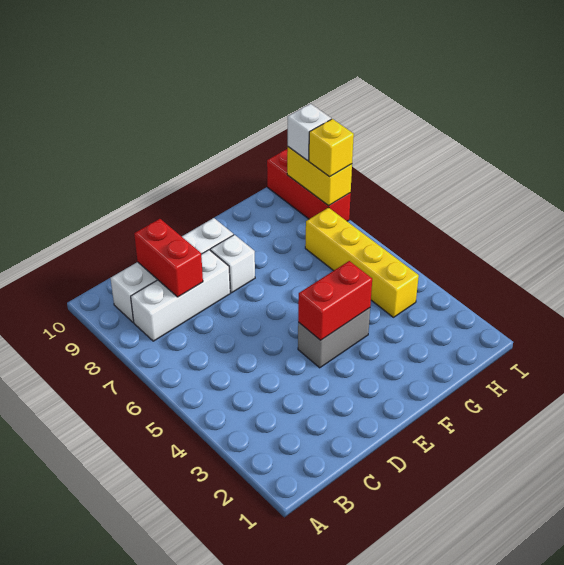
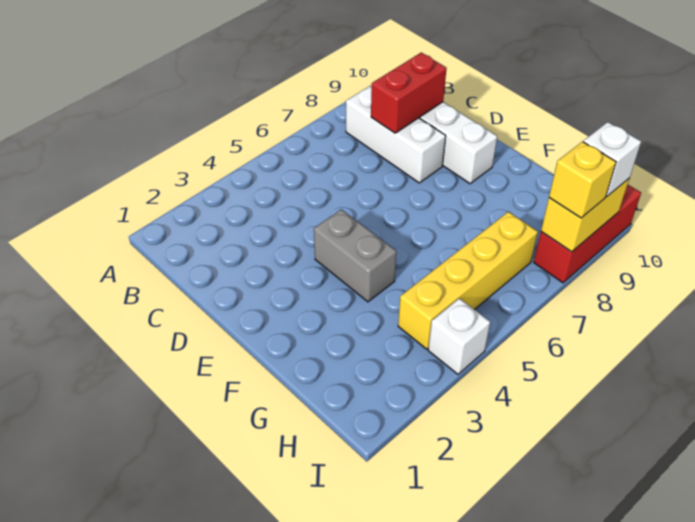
red 1x2 brick [298,261,372,340] -> none
white 1x1 brick [210,235,255,293] -> white 1x1 brick moved to [428,298,490,374]

